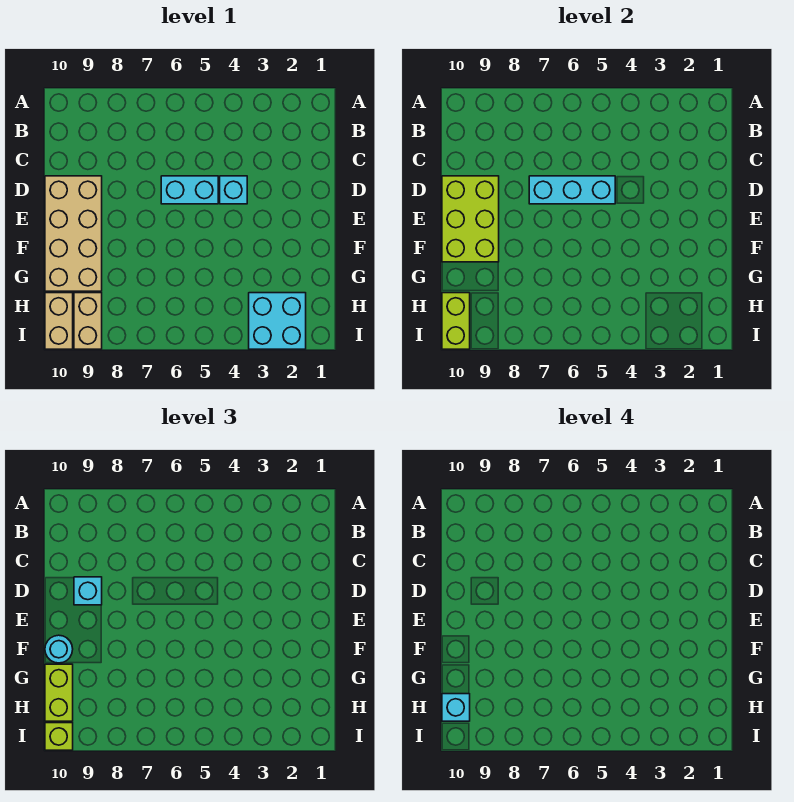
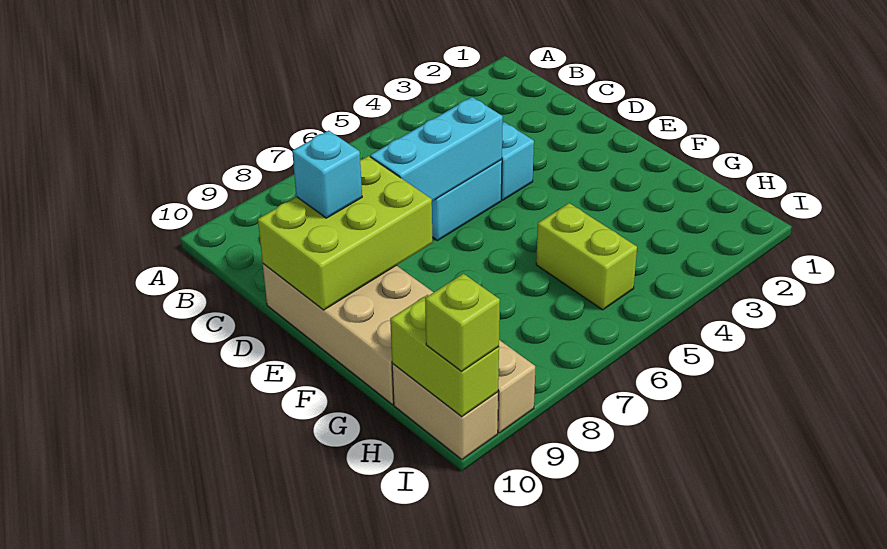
lime 2x3 brick [442,176,499,262] -> lime 2x3 brick turned to [258,156,433,310]
cyan 1x1 round brick [45,635,73,663] -> none
lime 1x2 brick [45,664,73,721] -> lime 1x2 brick moved to [536,203,637,310]
cyan 2x2 brick [249,293,306,349] -> none
cyan 1x1 brick [442,694,470,721] -> none

